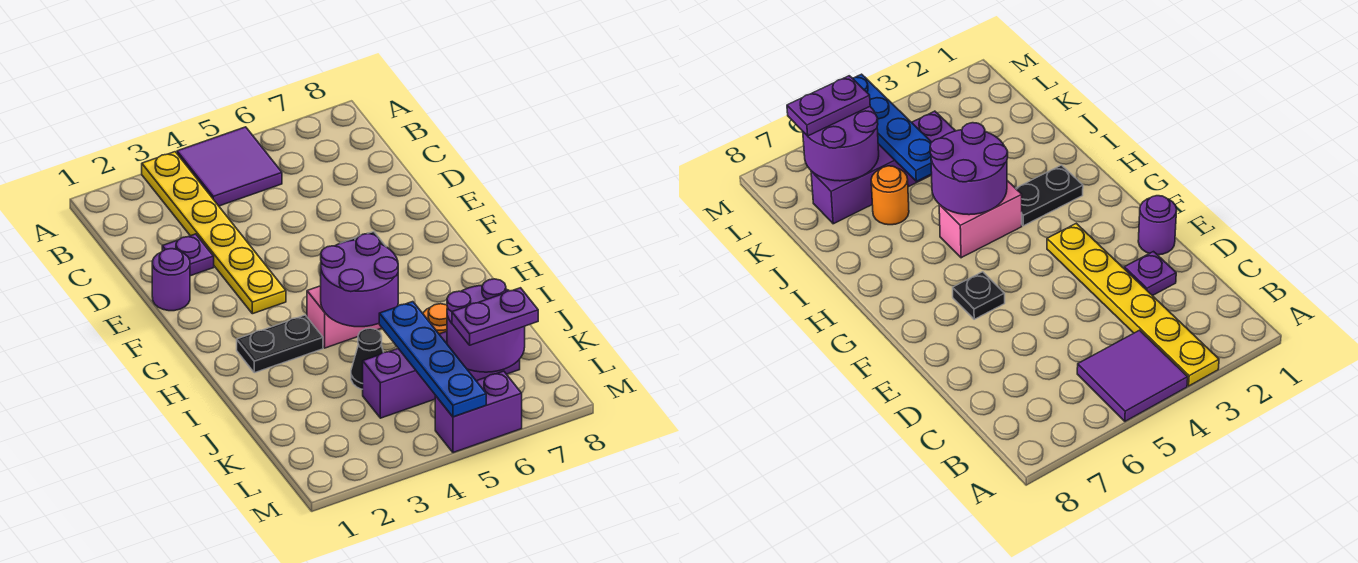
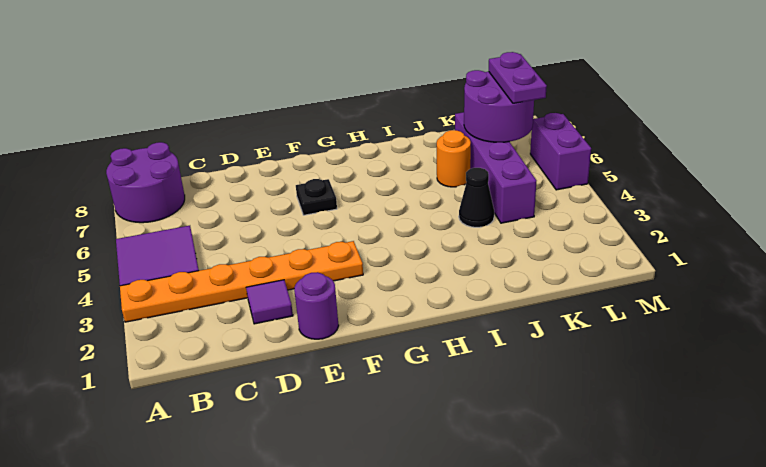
yellow 1x6 plate [142,152,286,314] -> orange 1x6 plate [120,241,363,322]
purple 1x1 plate [162,234,214,276] -> purple 1x1 tile [246,280,293,324]
black 1x2 plate [237,315,323,373] -> none
pink 1x2 brick [307,286,382,348] -> none
purple 2x2 round brick [321,234,398,327] -> purple 2x2 round brick moved to [106,142,185,223]
blue 1x4 plate [379,302,486,417] -> none

